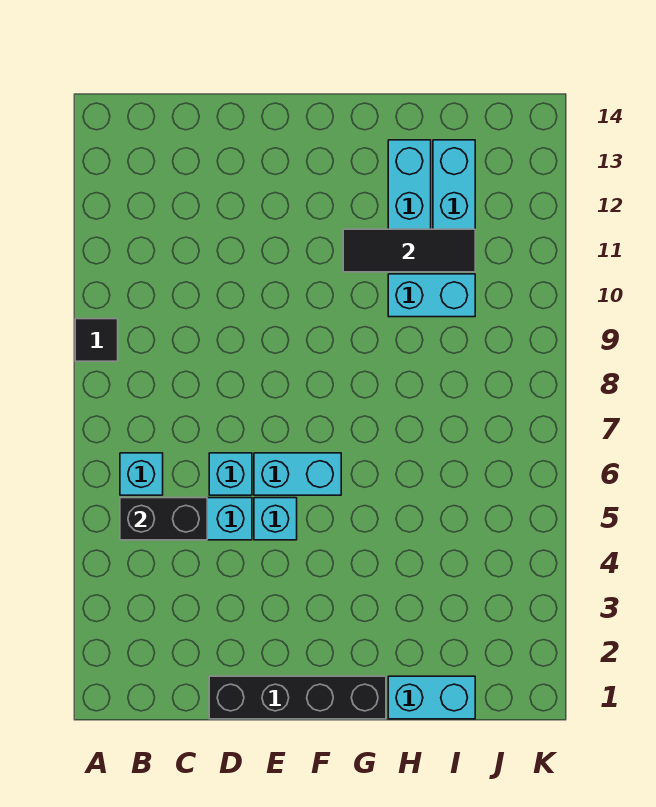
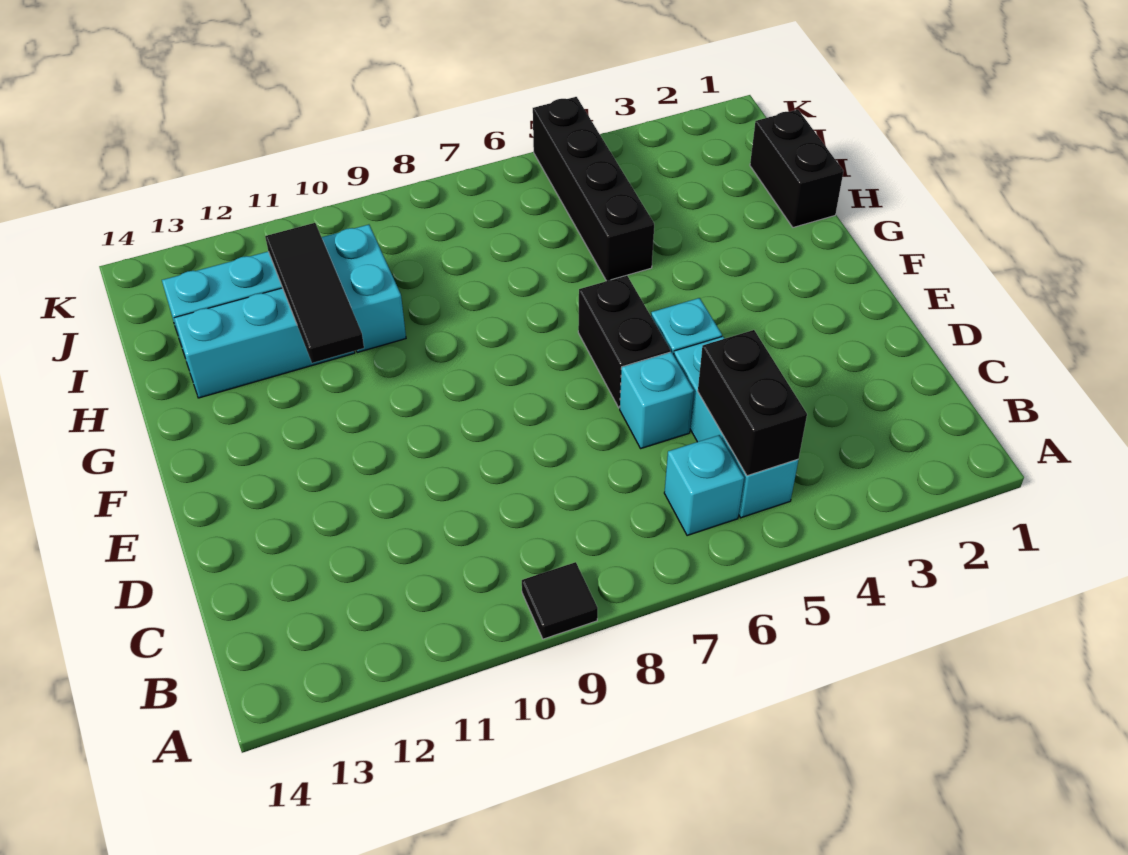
black 1x4 brick [209,676,386,719] -> black 1x4 brick moved to [533,97,654,281]
cyan 1x2 brick [254,453,341,495] -> black 1x2 brick [578,275,670,408]
cyan 1x2 brick [388,676,475,719] -> black 1x2 brick [750,110,844,227]

